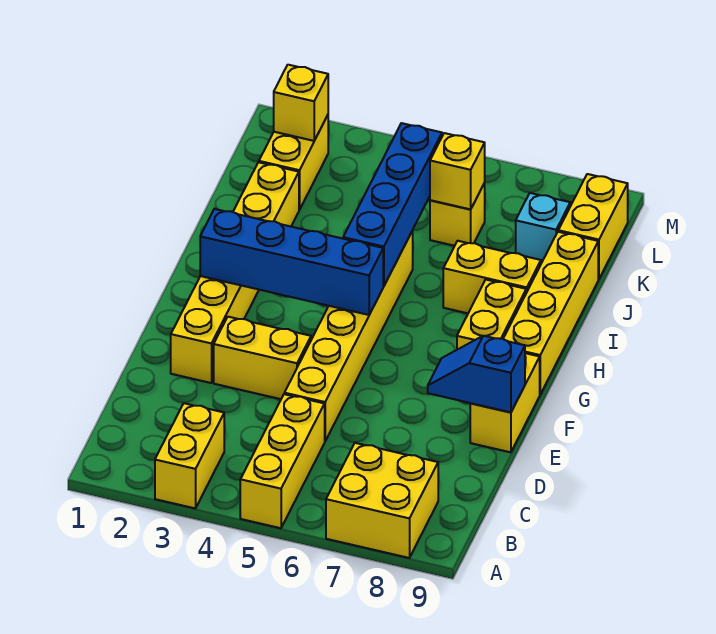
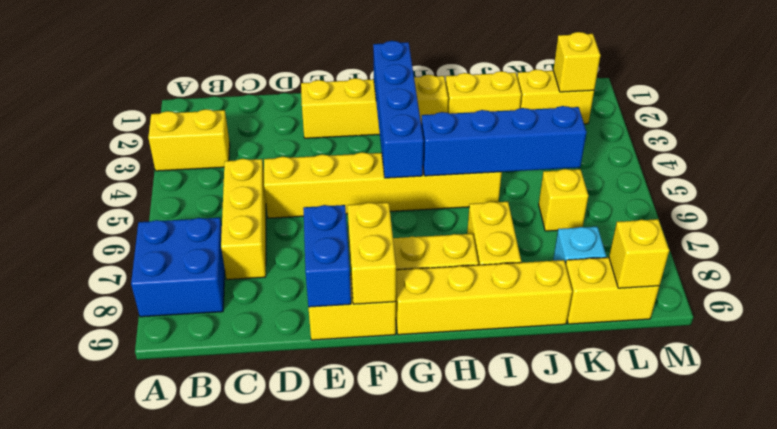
yellow 1x3 brick [240,394,325,528] -> yellow 1x3 brick turned to [221,159,266,280]
yellow 2x2 brick [326,443,438,558] -> blue 2x2 brick [131,218,225,317]
yellow 1x2 brick [214,317,311,399] -> yellow 1x2 brick moved to [347,203,396,304]
blue 1x2 slope [428,336,525,412] -> blue 1x2 brick [303,205,351,307]
yellow 1x1 brick [430,133,485,209] -> yellow 1x1 brick moved to [609,219,669,288]

